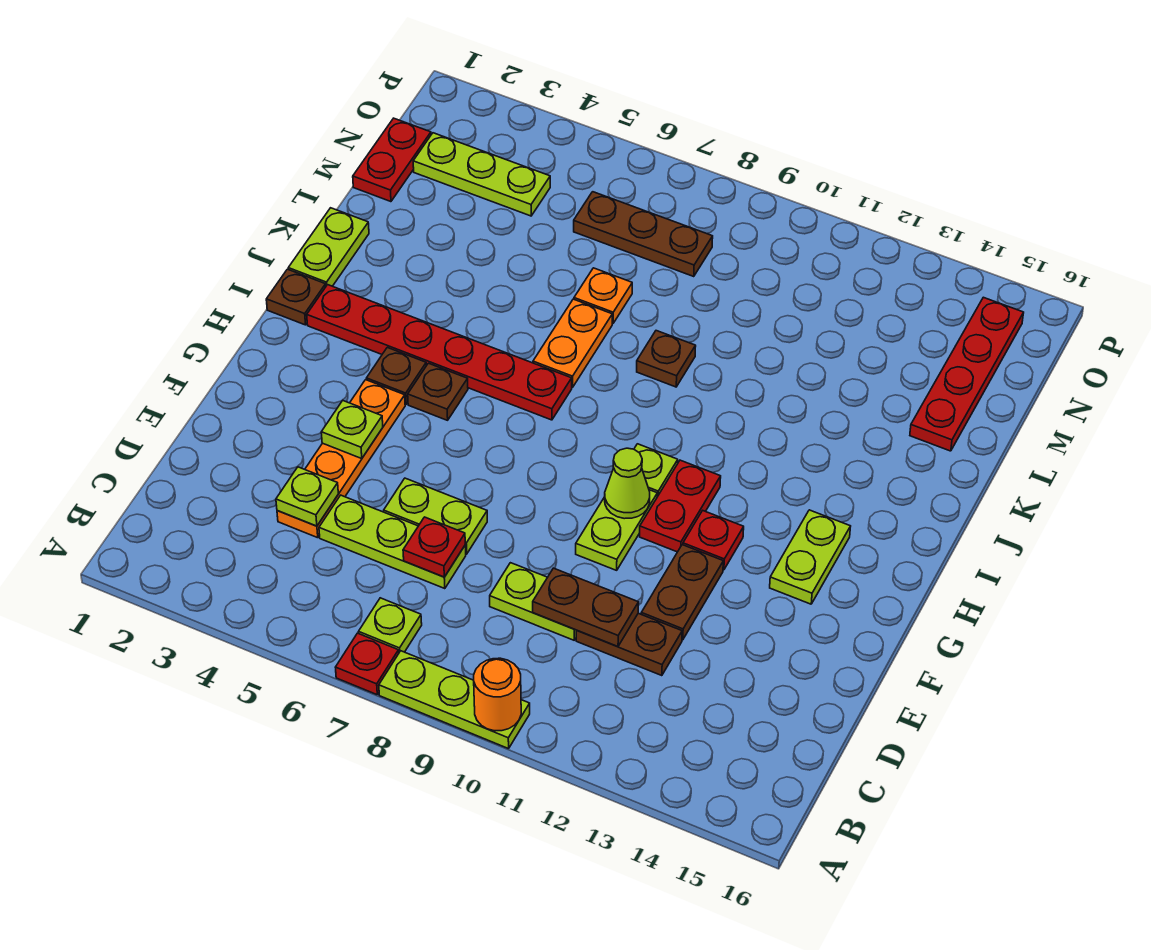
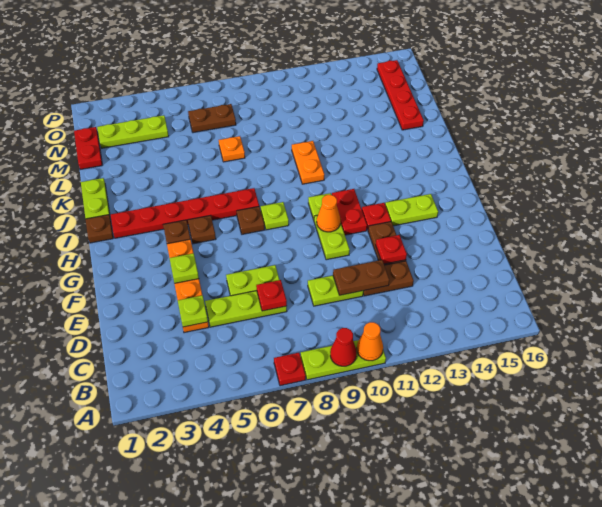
none -> red 1x1 cone [330,328,357,366]
orange 1x1 round brick [474,658,521,731] -> orange 1x1 cone [357,322,383,361]
lime 1x1 plate [359,598,422,652] -> lime 1x1 plate moved to [261,202,289,230]
none -> red 1x1 plate [376,235,407,264]
lime 1x1 cone [605,448,650,519] -> orange 1x1 cone [317,195,341,232]
lime 1x2 plate [770,510,851,604] -> lime 1x2 plate turned to [385,194,438,226]
orange 1x2 plate [533,299,612,388] -> orange 1x2 plate moved to [292,141,324,184]
brown 1x1 plate [637,331,696,387] -> brown 1x1 plate moved to [237,207,265,234]
brown 1x3 plate [574,192,713,276] -> brown 1x2 plate [188,104,236,133]

